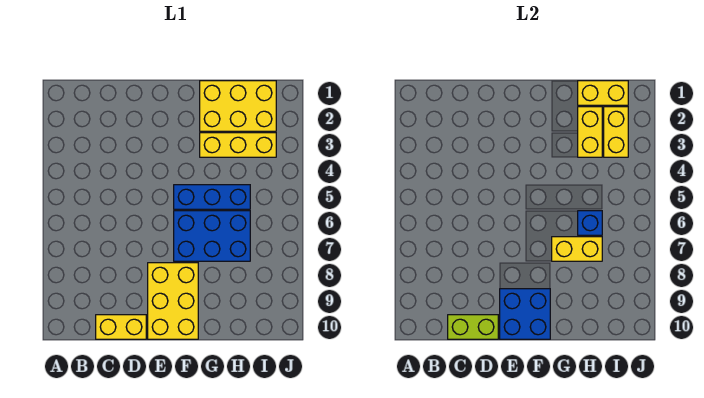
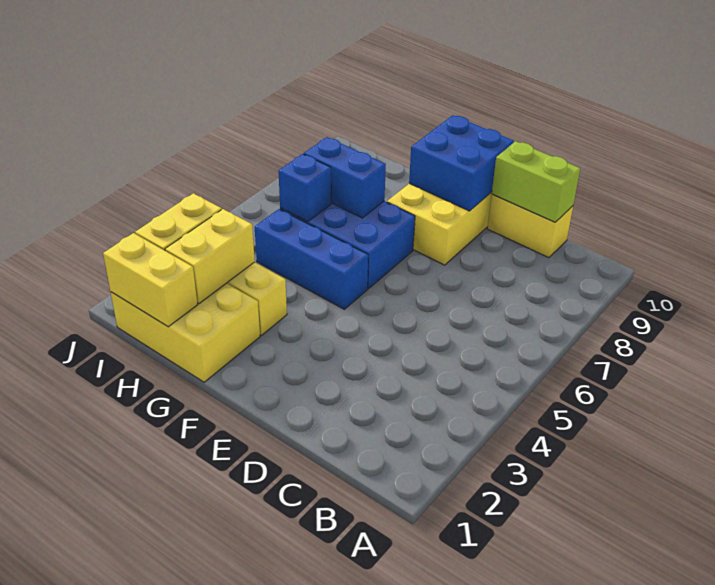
yellow 1x2 brick [552,237,602,261] -> blue 1x2 brick [304,137,386,218]

